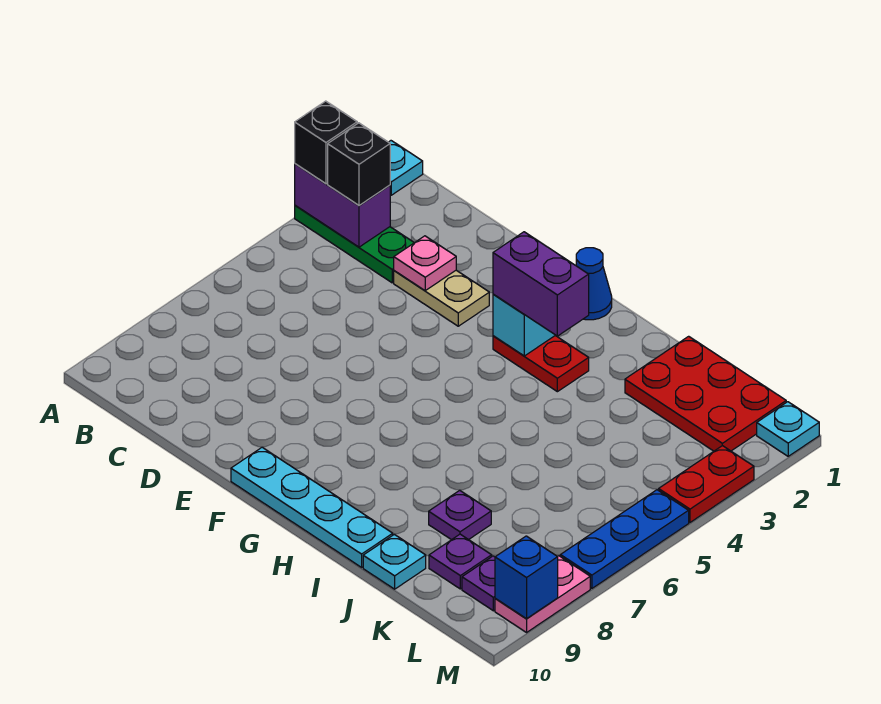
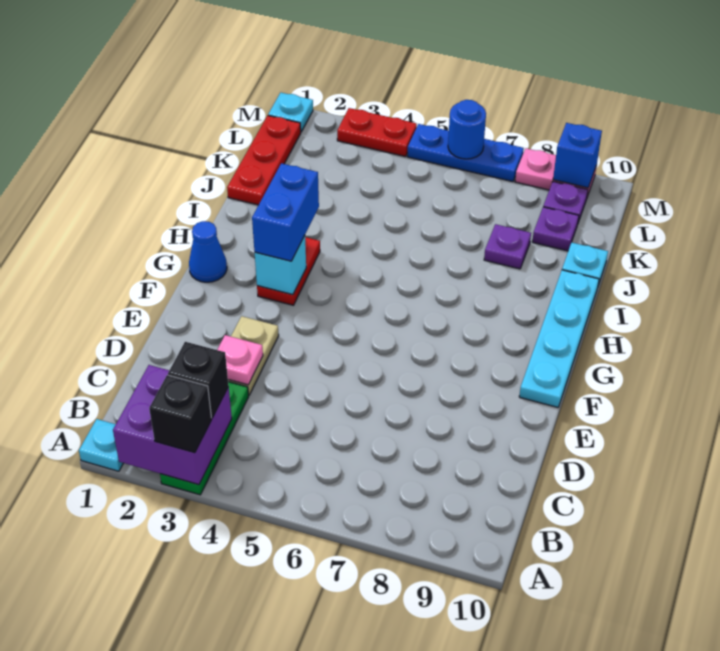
purple 1x2 brick [295,164,390,247] -> purple 2x2 brick [113,365,232,485]
purple 1x2 brick [493,232,589,336] -> blue 1x2 brick [252,163,319,261]
red 2x3 plate [625,336,786,451] -> red 1x3 plate [227,116,301,205]
none -> blue 1x1 round brick [448,100,486,159]

